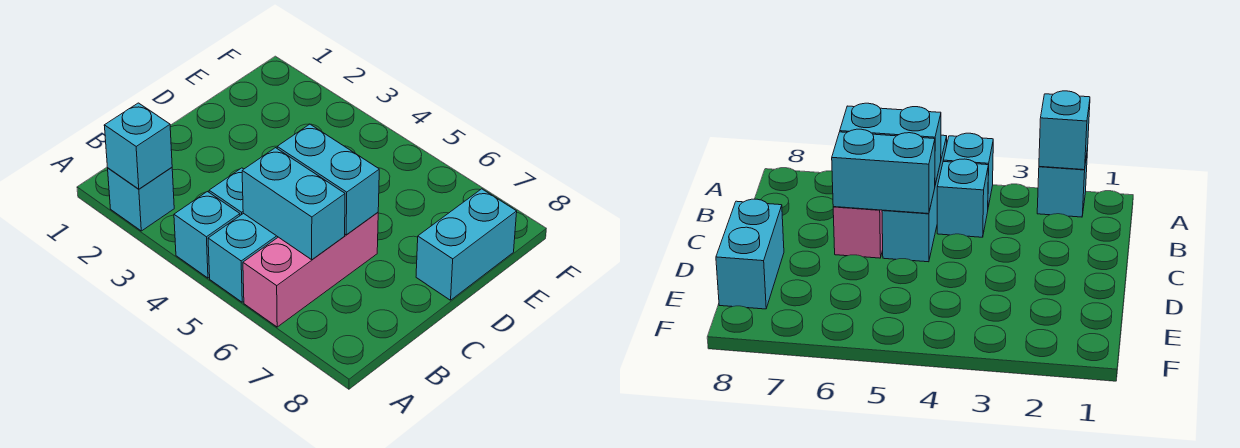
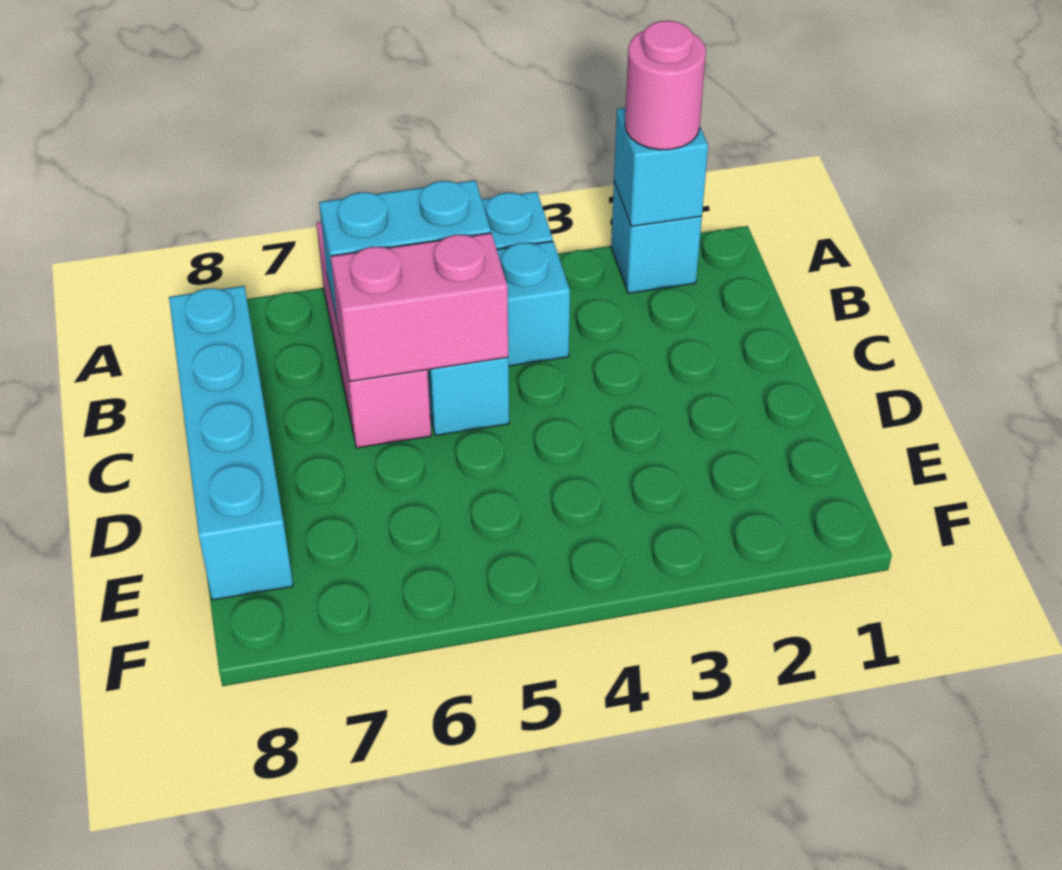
none -> pink 1x1 round brick [625,21,706,150]
cyan 1x2 brick [277,124,379,235] -> pink 1x2 brick [331,233,508,382]
cyan 1x2 brick [416,189,517,300] -> cyan 1x4 brick [169,286,293,600]

